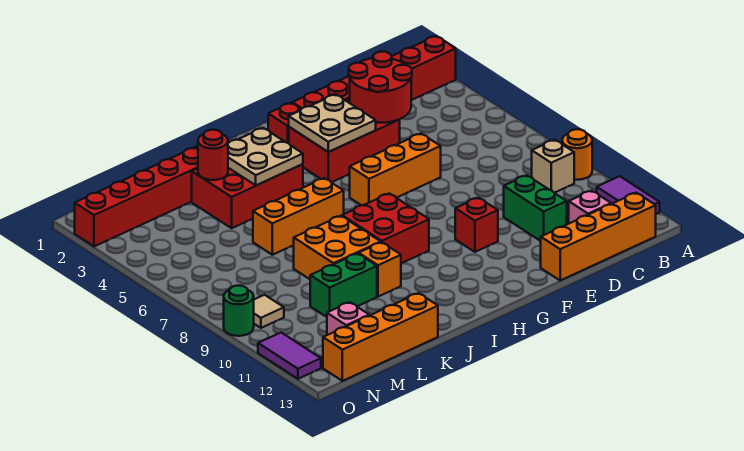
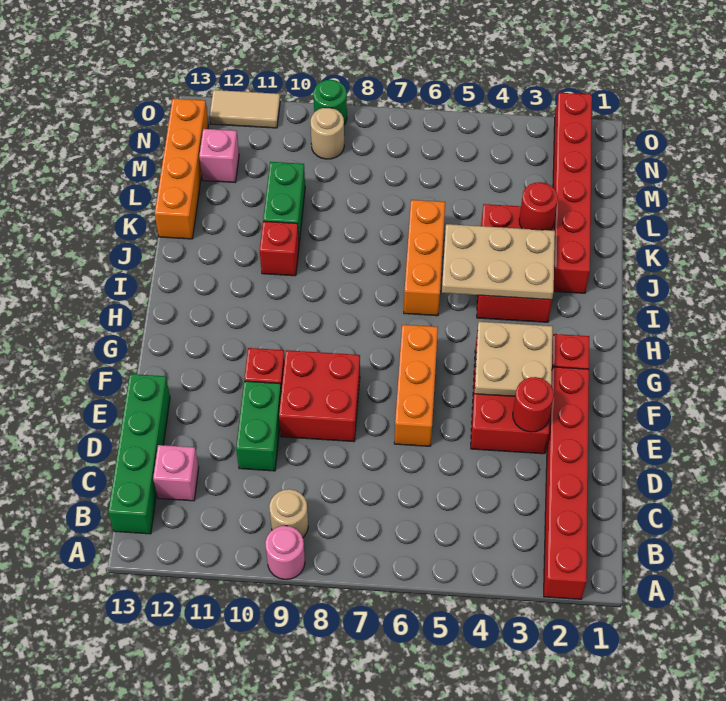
orange 1x1 round brick [562,129,592,180] -> pink 1x1 round brick [265,526,305,579]
purple 1x2 tile [597,176,660,214] -> none
tan 1x1 brick [532,140,574,193] -> tan 1x1 round brick [269,489,308,537]
orange 1x4 brick [541,193,656,280] -> green 1x4 brick [108,374,170,534]
red 2x2 round brick [349,52,412,123] -> red 1x1 round brick [513,377,554,432]
green 1x2 brick [504,175,567,241] -> green 1x2 brick turned to [236,381,281,471]
red 2x2 brick [342,193,429,263] -> red 2x2 brick moved to [279,350,360,442]
tan 2x2 plate [228,128,303,185] -> tan 2x3 plate [442,224,555,300]
orange 2x2 brick [294,216,381,279] -> none
orange 1x1 brick [359,242,401,297] -> red 1x1 brick [260,221,299,276]
tan 1x1 tile [254,295,284,328] -> tan 1x1 round brick [310,108,344,159]
purple 1x2 tile [258,333,321,379] -> tan 1x2 tile [210,90,280,128]

